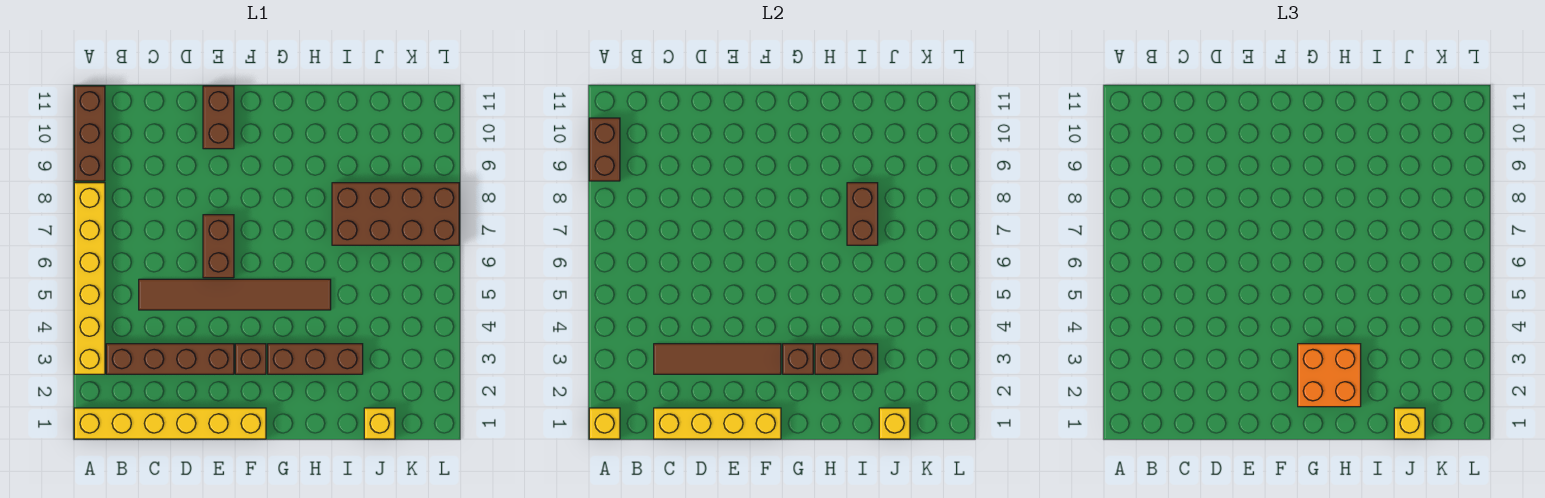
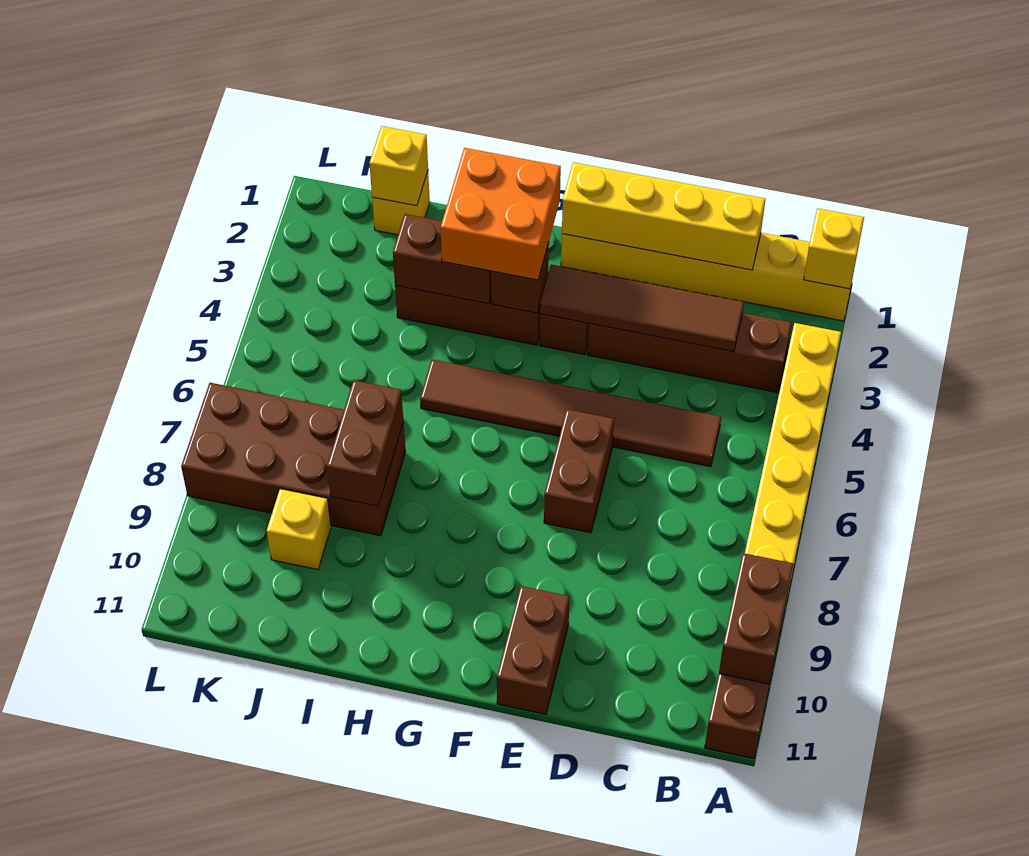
yellow 1x1 brick [1394,408,1425,439] -> yellow 1x1 brick moved to [267,489,331,570]

